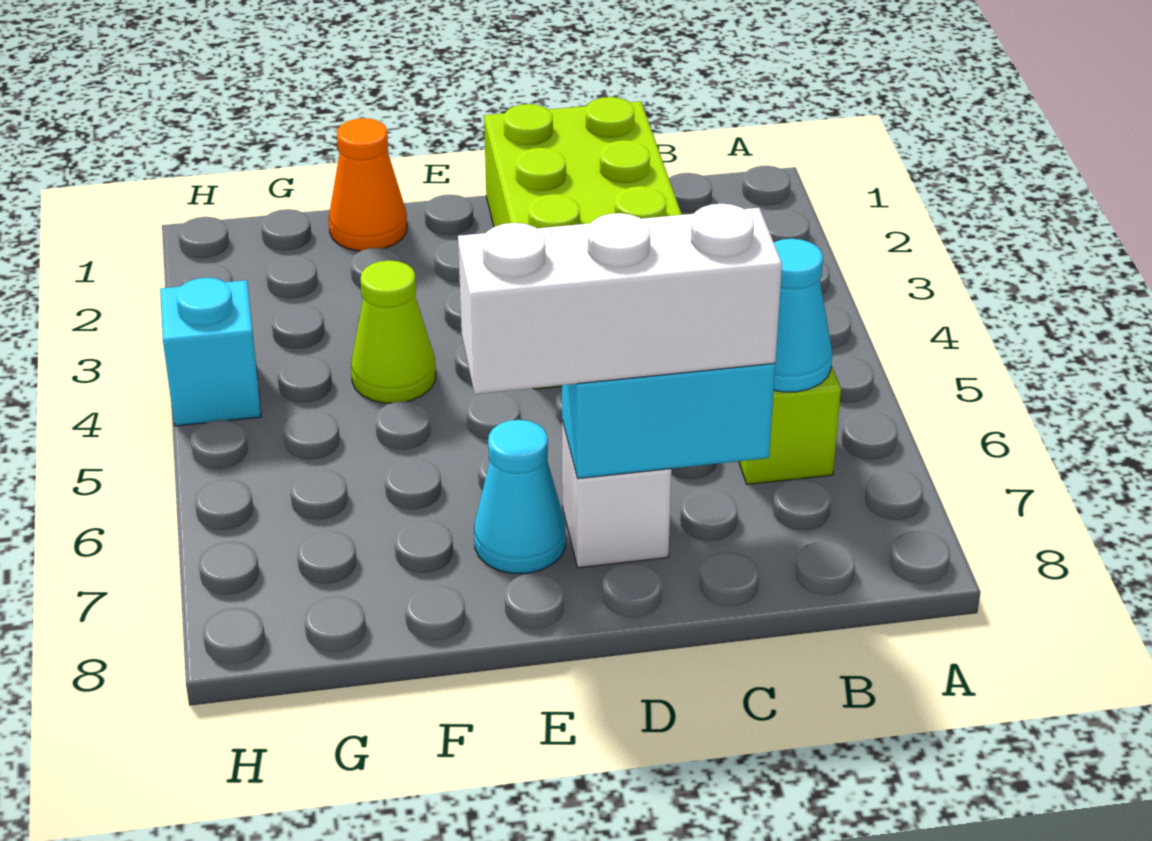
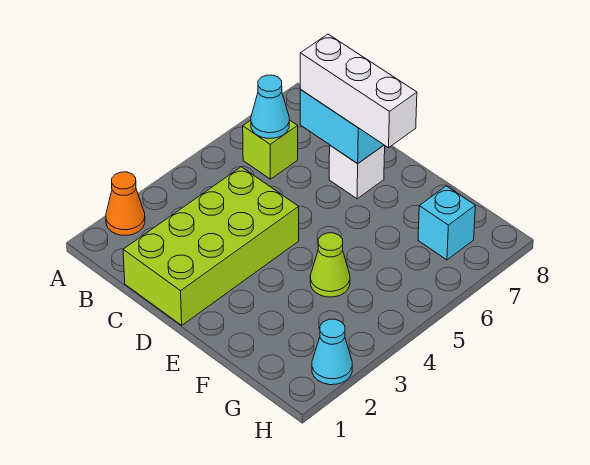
cyan 1x1 cone [474,420,565,573] -> cyan 1x1 cone moved to [312,319,352,385]
orange 1x1 cone [329,118,407,251] -> orange 1x1 cone moved to [106,172,145,235]
cyan 1x1 brick [160,278,261,426] -> cyan 1x1 brick moved to [418,186,475,260]

